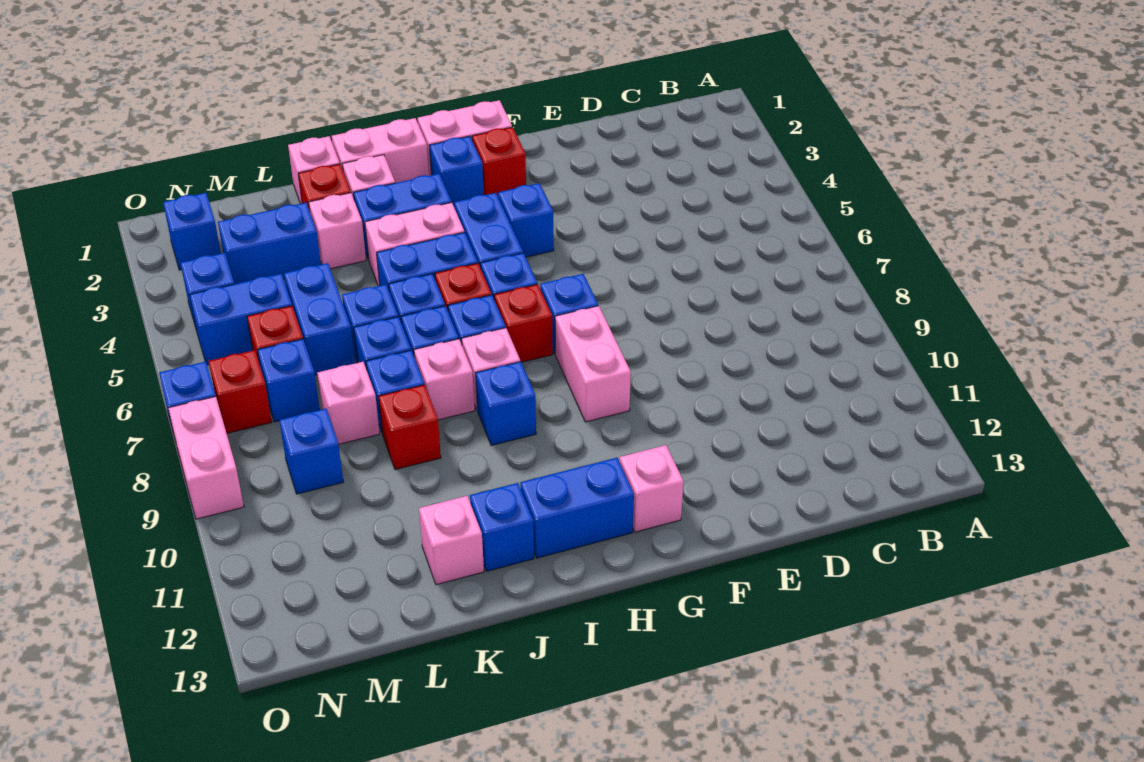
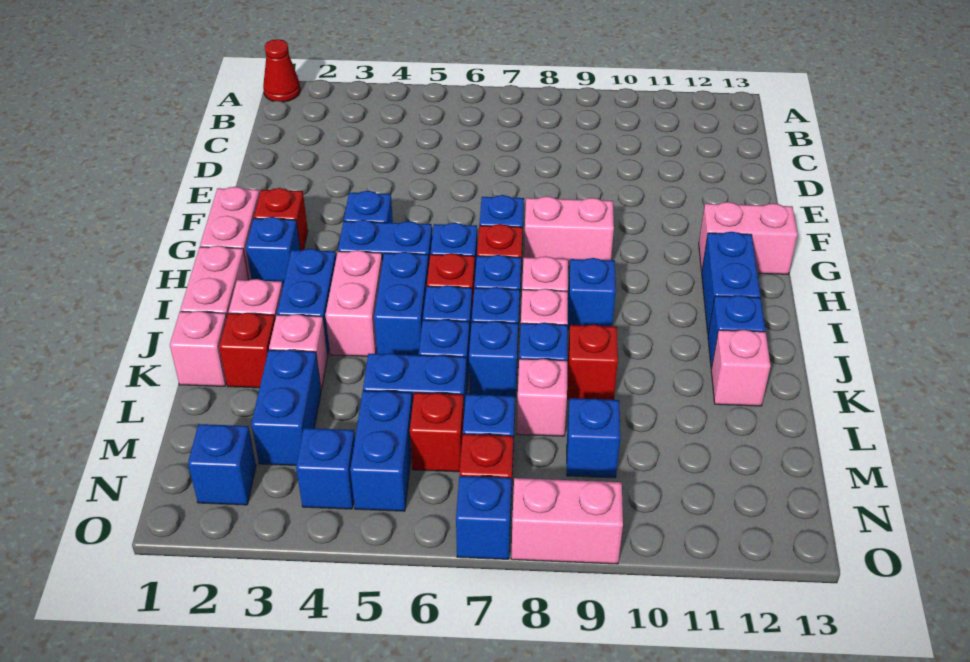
none -> red 1x1 cone [263,39,300,102]
pink 1x1 brick [620,445,684,532] -> pink 1x2 brick [699,202,798,274]

